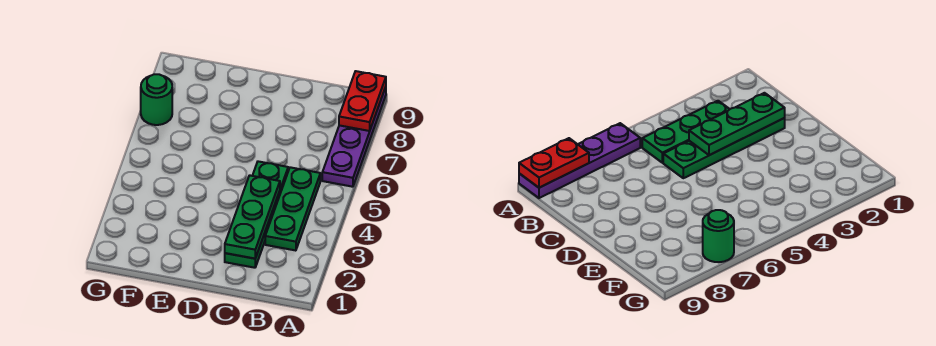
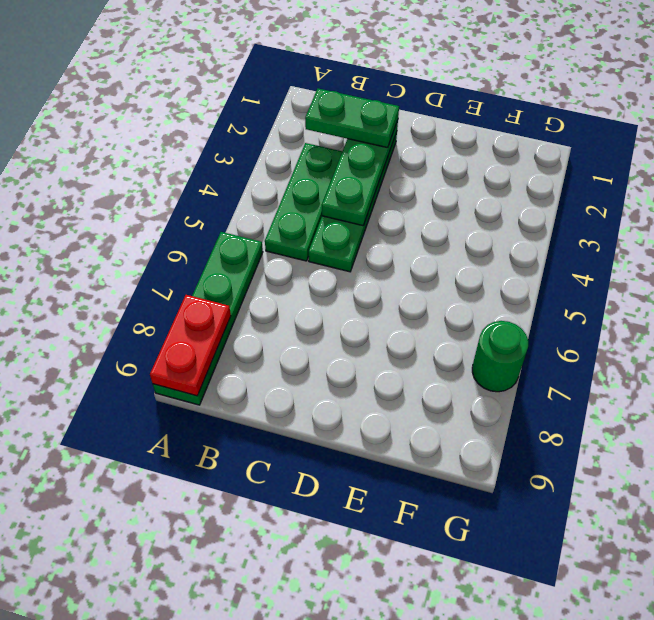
purple 1x4 plate [322,87,386,187] -> green 1x4 plate [153,232,263,405]
none -> green 1x2 plate [305,89,399,148]

